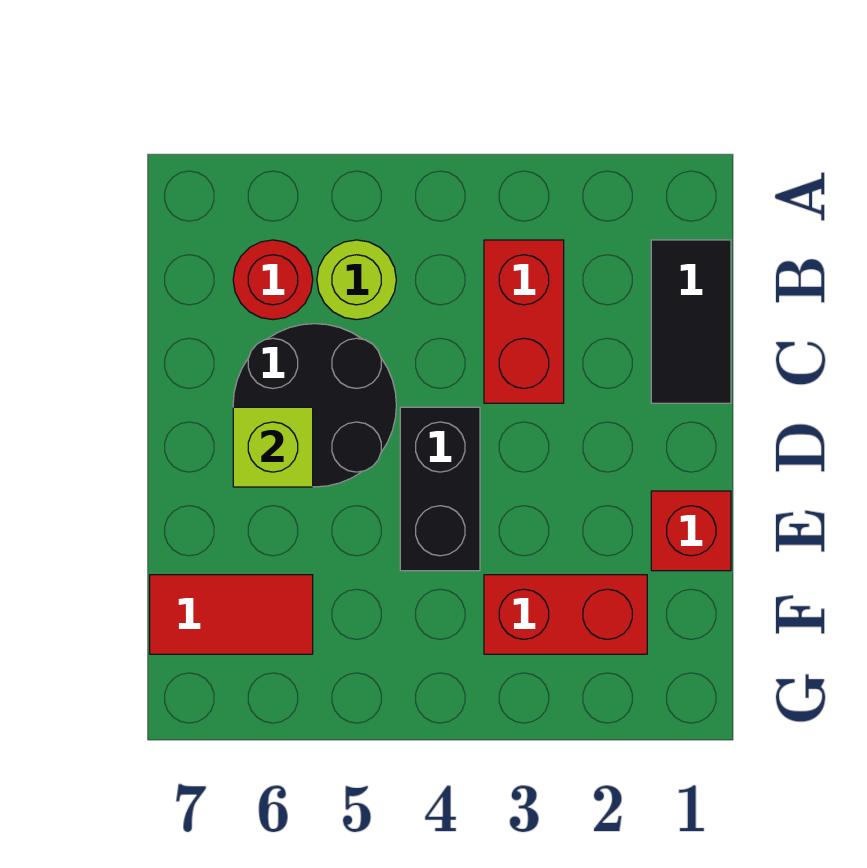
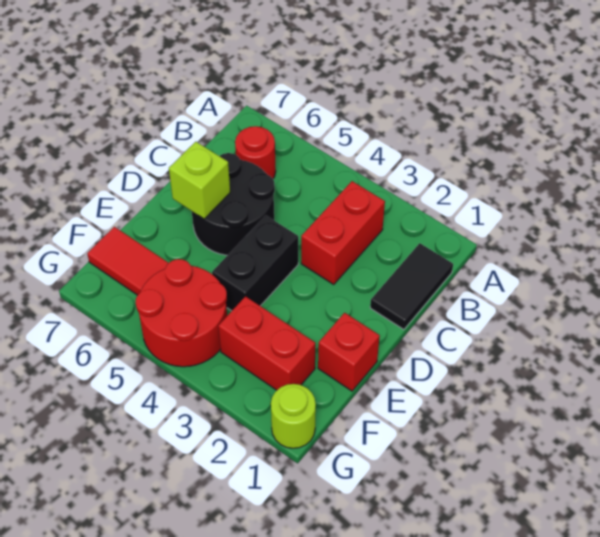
lime 1x1 round brick [317,240,396,320] -> lime 1x1 round brick moved to [271,384,316,448]
none -> red 2x2 round brick [136,259,227,367]

